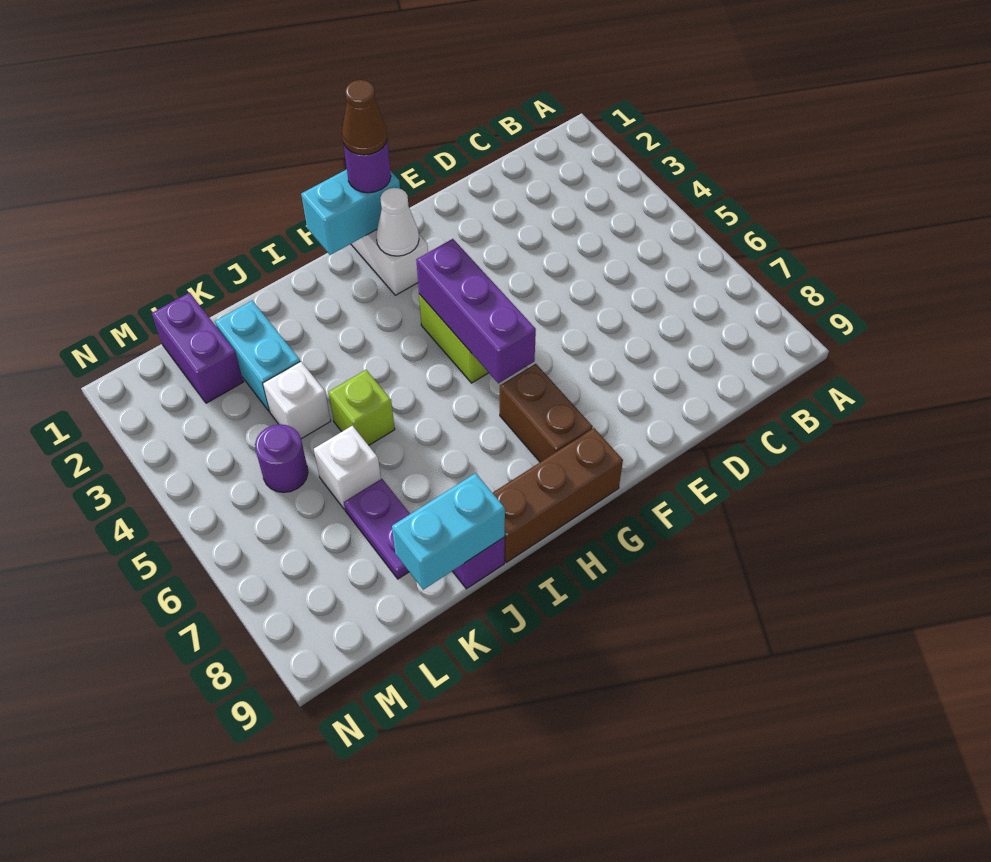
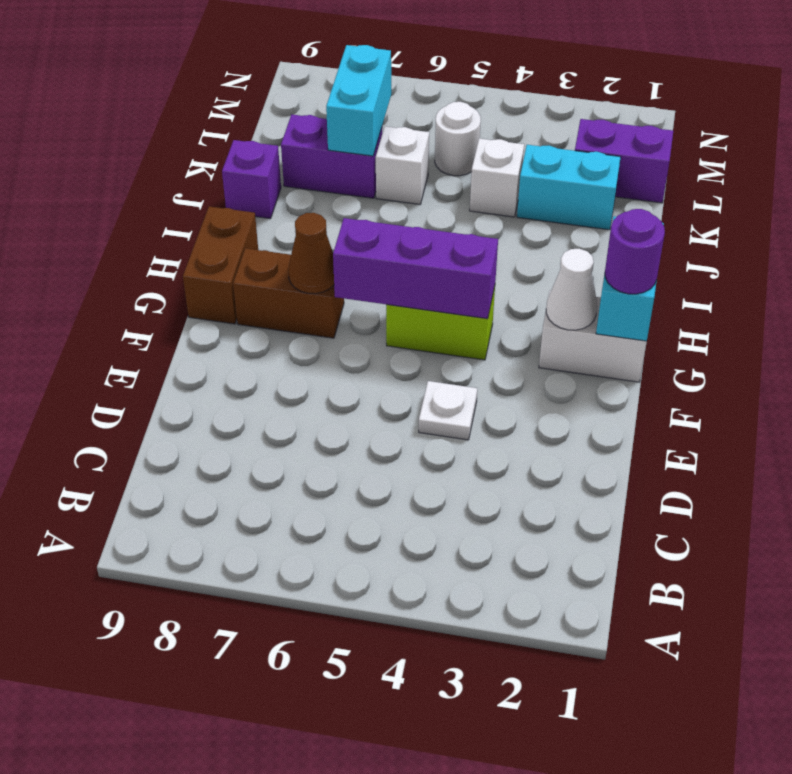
none -> white 1x1 plate [419,381,477,440]
brown 1x1 cone [342,80,387,155] -> brown 1x1 cone moved to [288,213,334,294]
brown 1x3 brick [493,428,623,562] -> brown 1x2 brick [183,206,258,324]
lime 1x1 brick [328,370,395,445] -> none
cyan 1x2 brick [392,473,505,590] -> cyan 1x2 brick moved to [326,45,391,156]
purple 1x2 plate [344,479,410,579] -> purple 1x2 brick [281,114,382,198]
purple 1x1 round brick [255,424,308,492] -> white 1x1 round brick [435,102,481,176]

